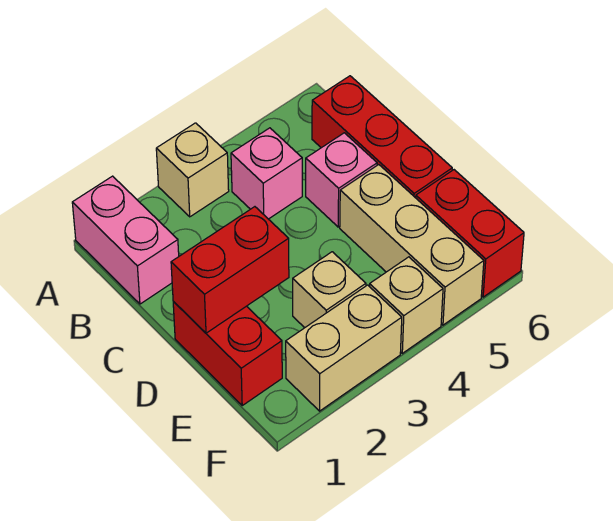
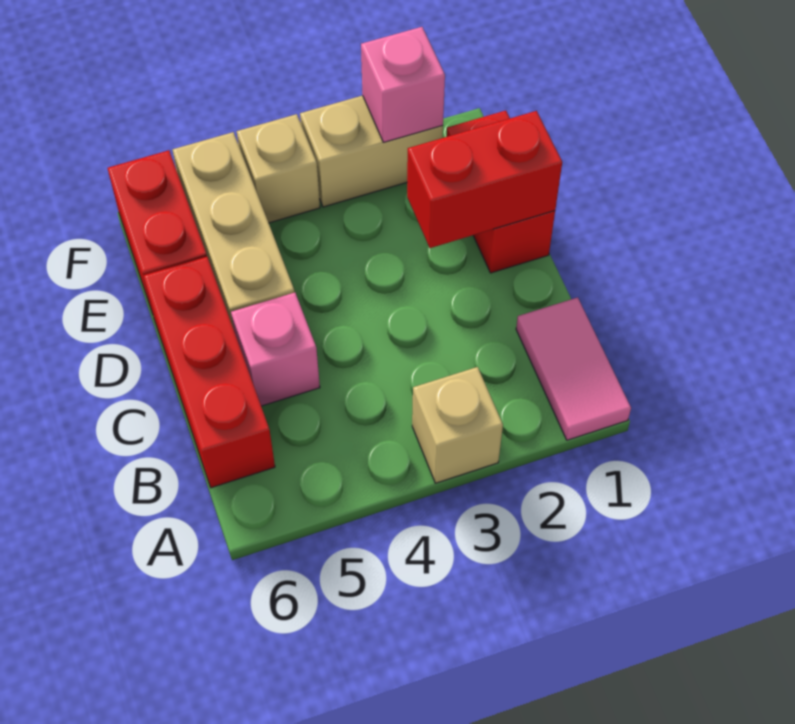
pink 1x2 brick [72,176,179,304] -> pink 1x2 tile [516,297,631,440]
pink 1x1 brick [231,128,302,219] -> pink 1x1 brick moved to [361,27,445,142]
tan 1x1 brick [293,252,366,328] -> none

